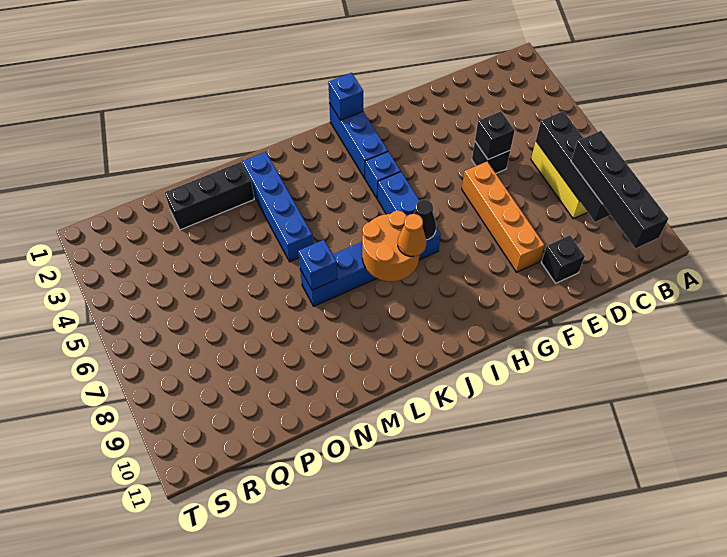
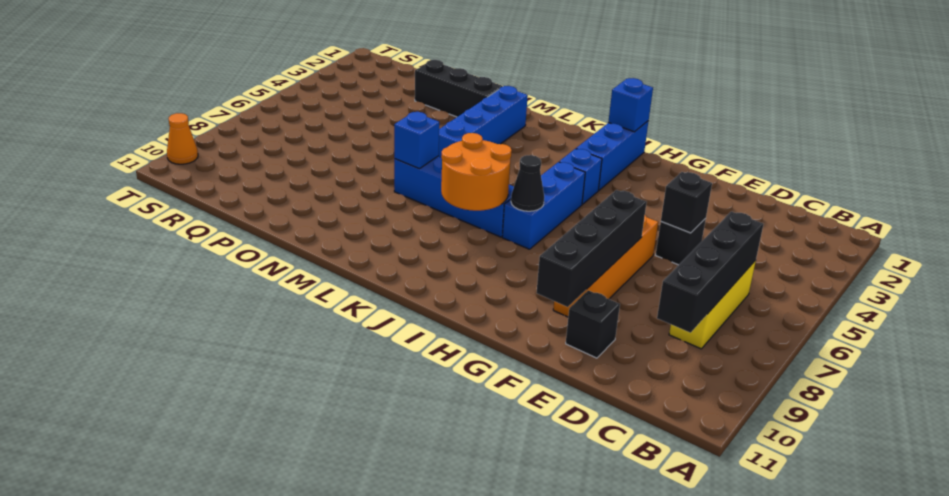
black 1x4 brick [571,131,669,249] -> black 1x4 brick moved to [536,190,647,307]
orange 1x1 cone [398,214,426,256] -> orange 1x1 cone moved to [167,113,198,164]

